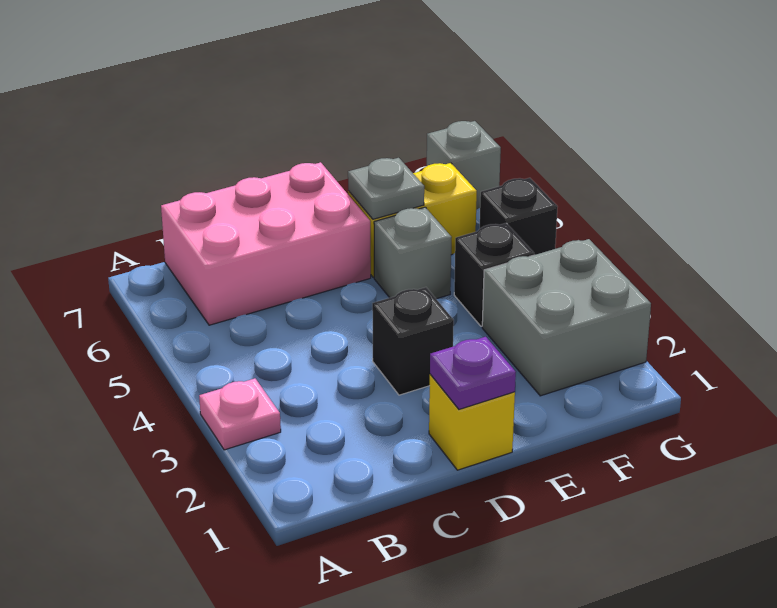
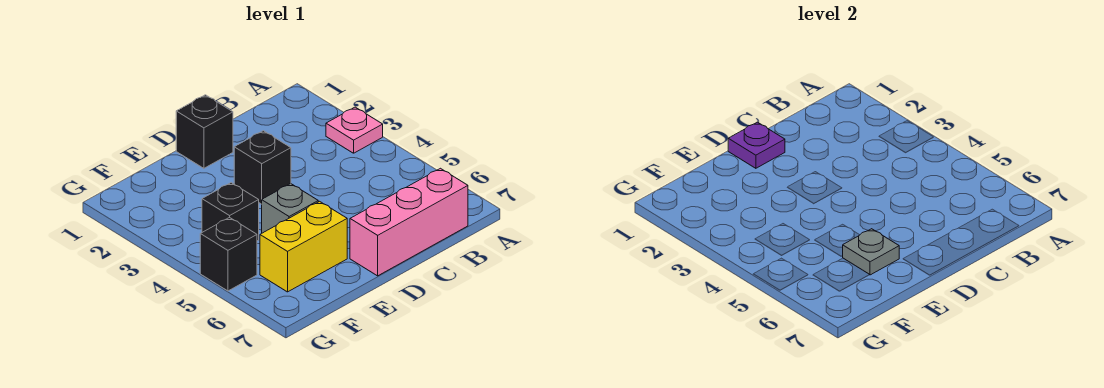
pink 2x3 brick [161,162,371,325] -> pink 1x3 brick [350,168,468,276]
yellow 1x1 brick [429,374,515,470] -> black 1x1 brick [176,95,233,168]
grey 2x2 brick [482,239,651,396] -> none
grey 1x1 brick [427,121,501,210] -> none

